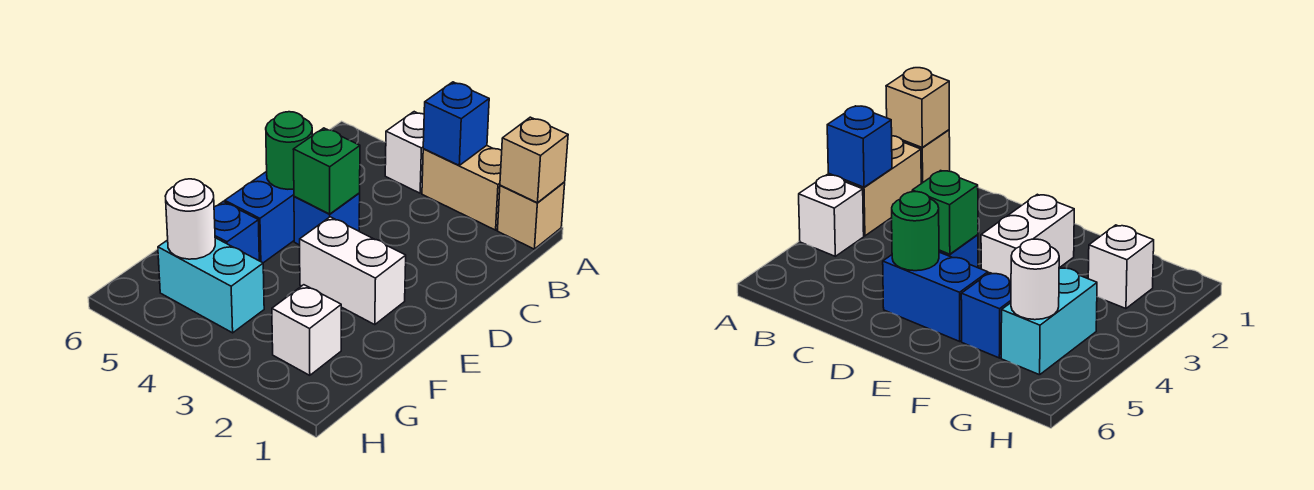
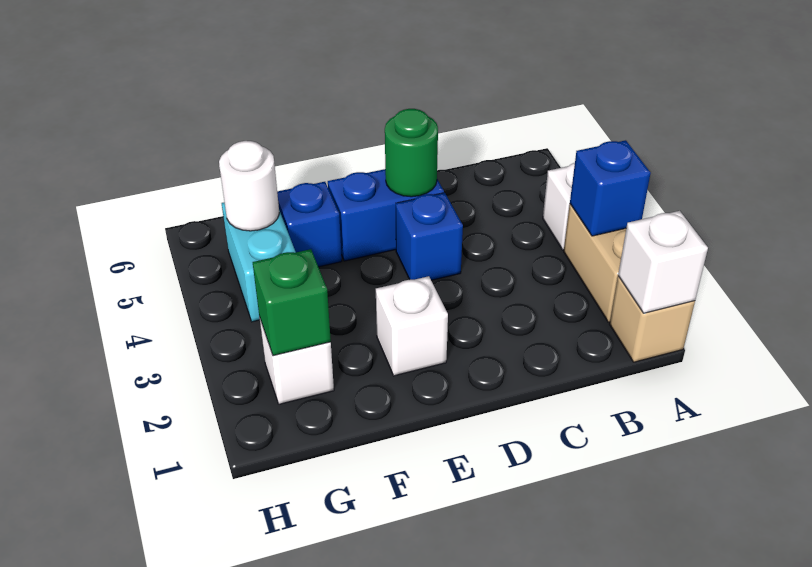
tan 1x1 brick [500,117,568,203] -> white 1x1 brick [618,211,708,313]
green 1x1 brick [293,128,360,214] -> green 1x1 brick moved to [253,249,331,356]
white 1x2 brick [300,217,406,324] -> white 1x1 brick [376,276,448,376]

